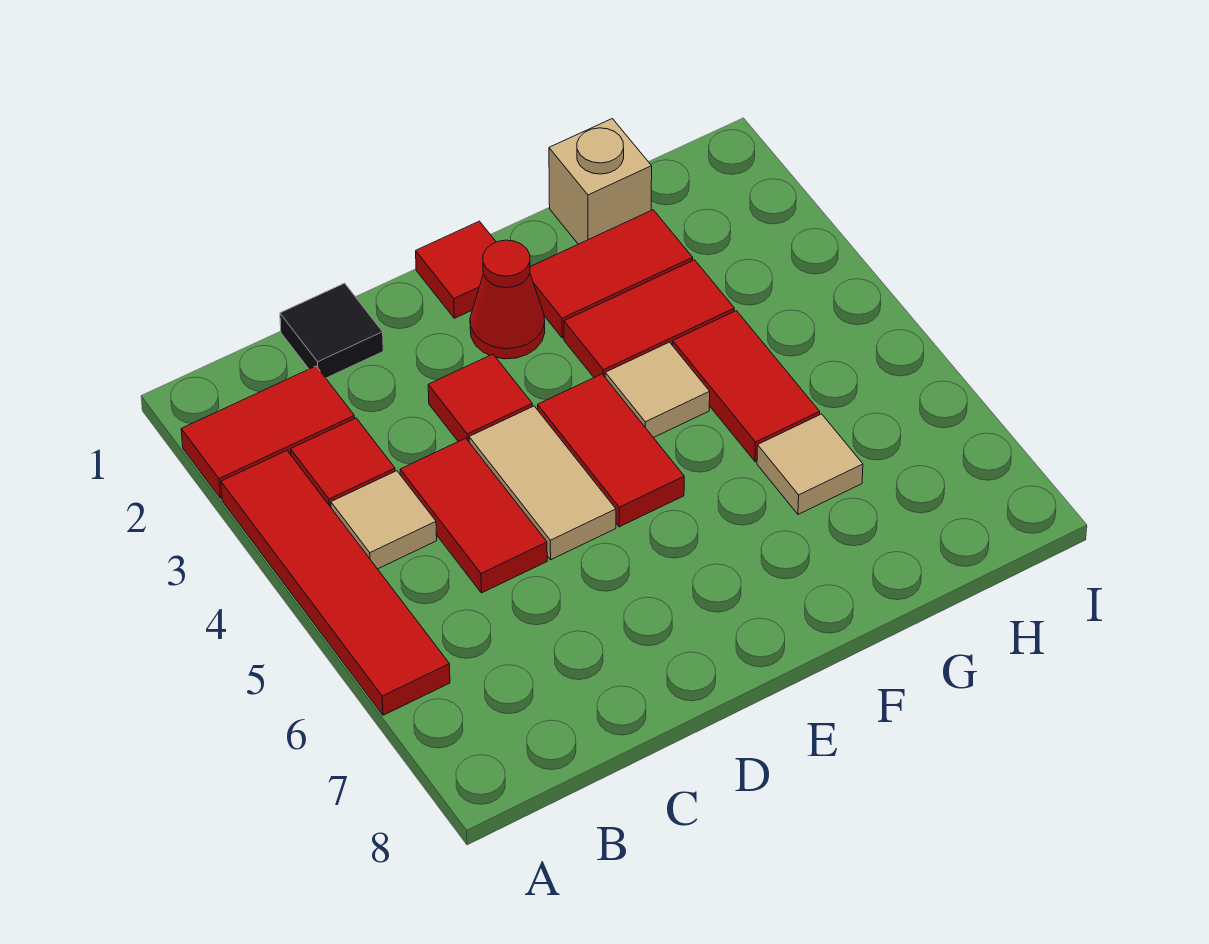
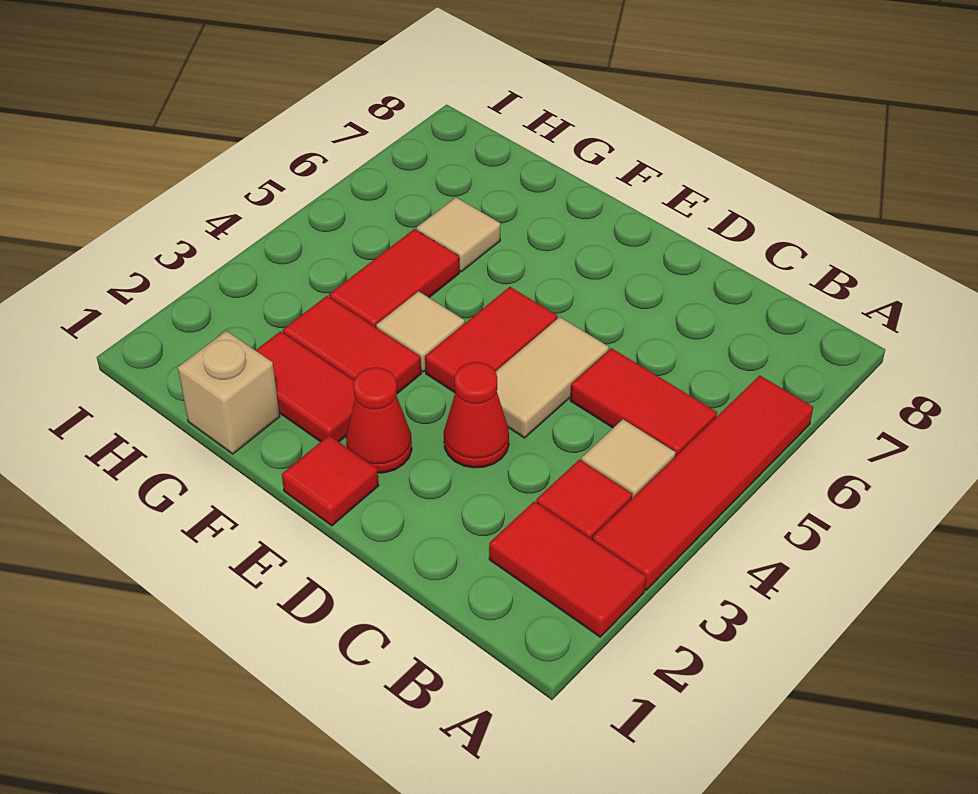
black 1x1 tile [280,283,383,378] -> none
red 1x2 tile [400,438,547,593] -> red 1x2 tile turned to [570,348,717,457]
red 1x1 tile [428,354,532,442] -> red 1x1 cone [444,362,509,468]

